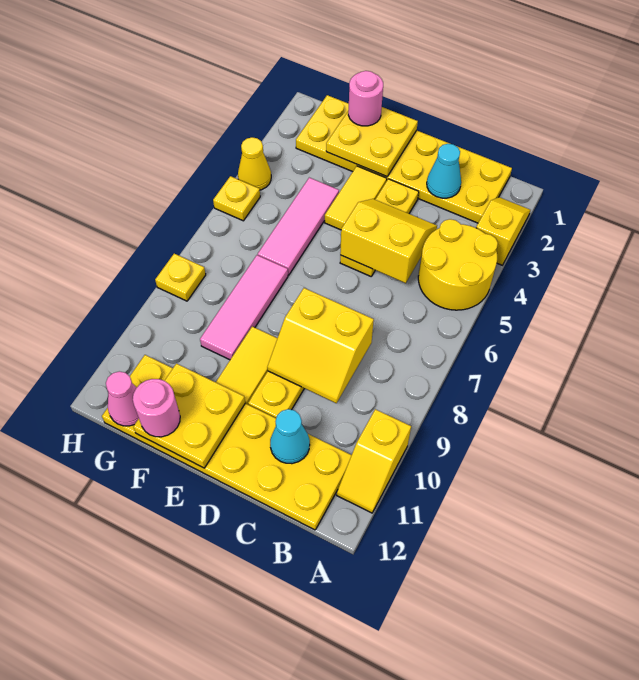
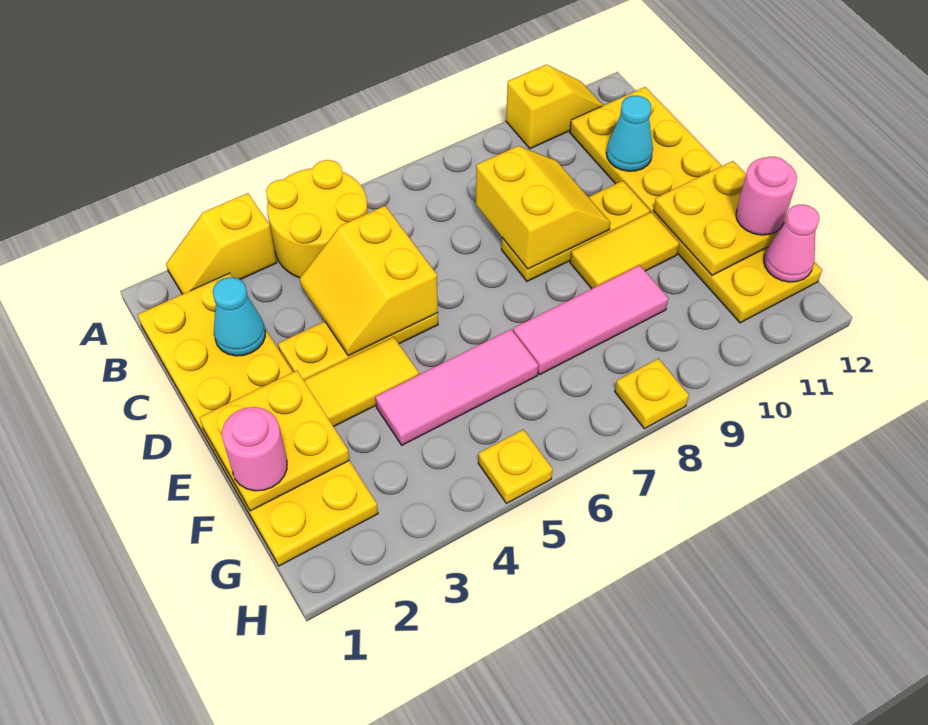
yellow 1x1 cone [238,137,271,190] -> none

